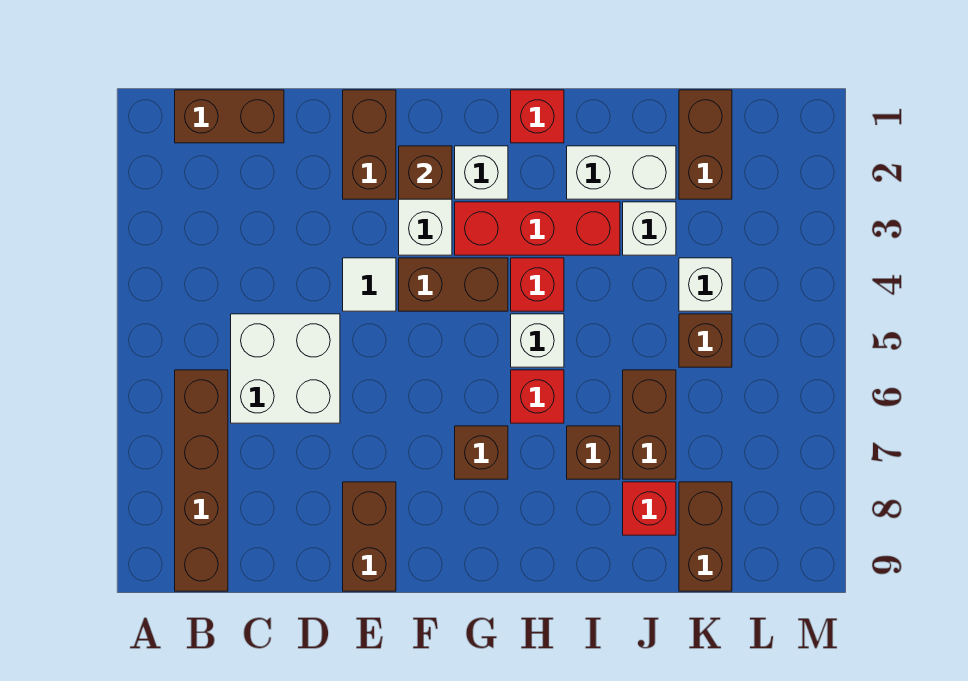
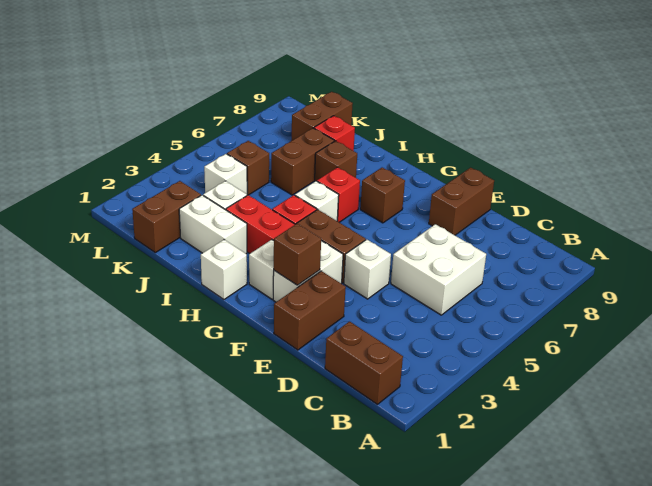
brown 1x4 brick [175,370,228,591] -> none
white 1x1 tile [343,258,396,311] -> white 1x1 brick [344,240,391,299]
red 1x1 brick [511,90,564,143] -> white 1x1 brick [201,240,247,299]

